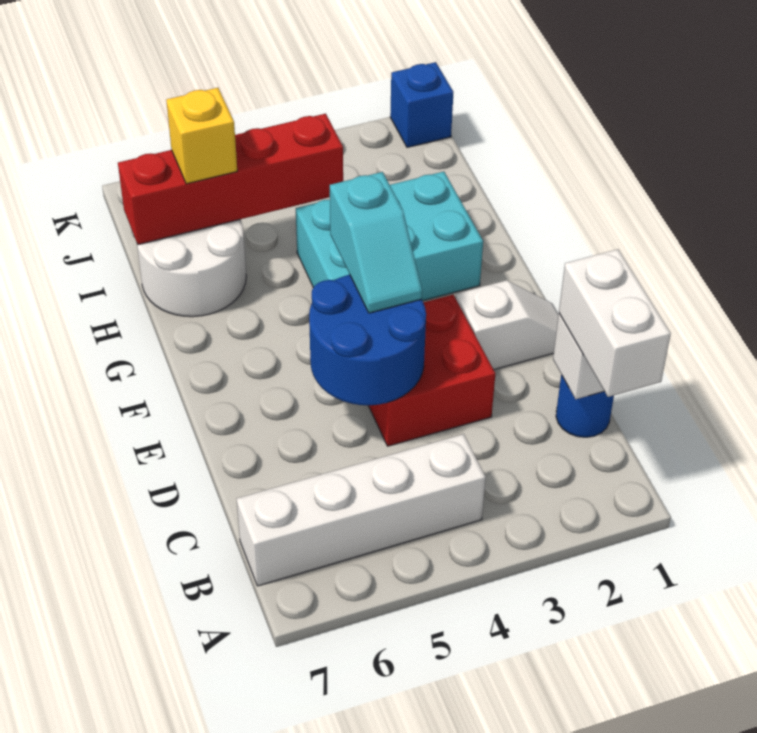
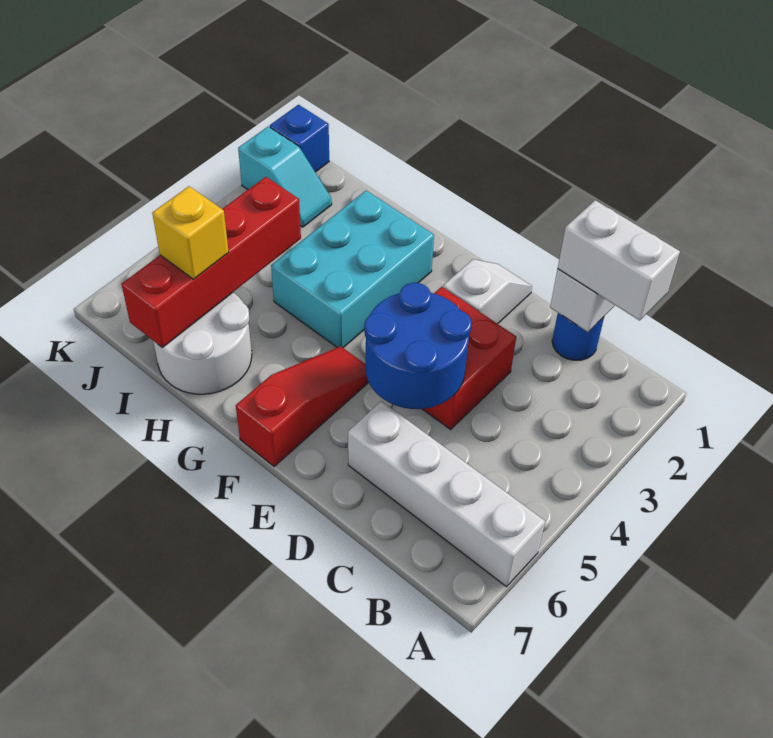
white 1x4 brick [237,434,486,586] -> white 1x4 brick turned to [348,401,545,587]
cyan 1x2 slope [330,172,422,313] -> cyan 1x2 slope moved to [238,127,332,227]
none -> red 1x3 slope [236,346,369,466]

